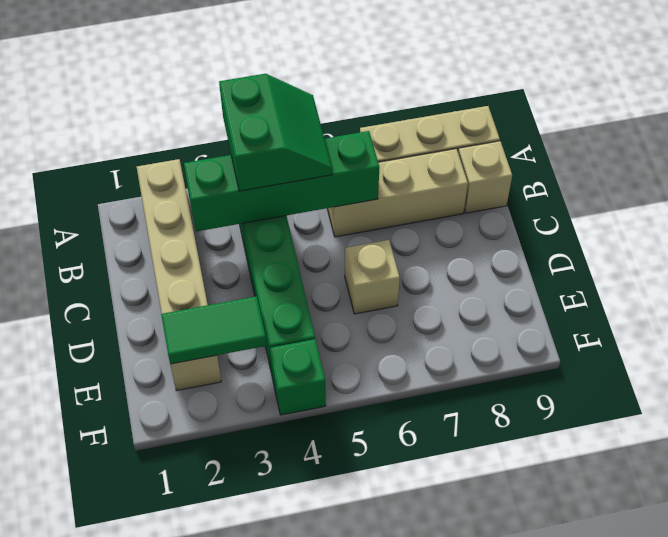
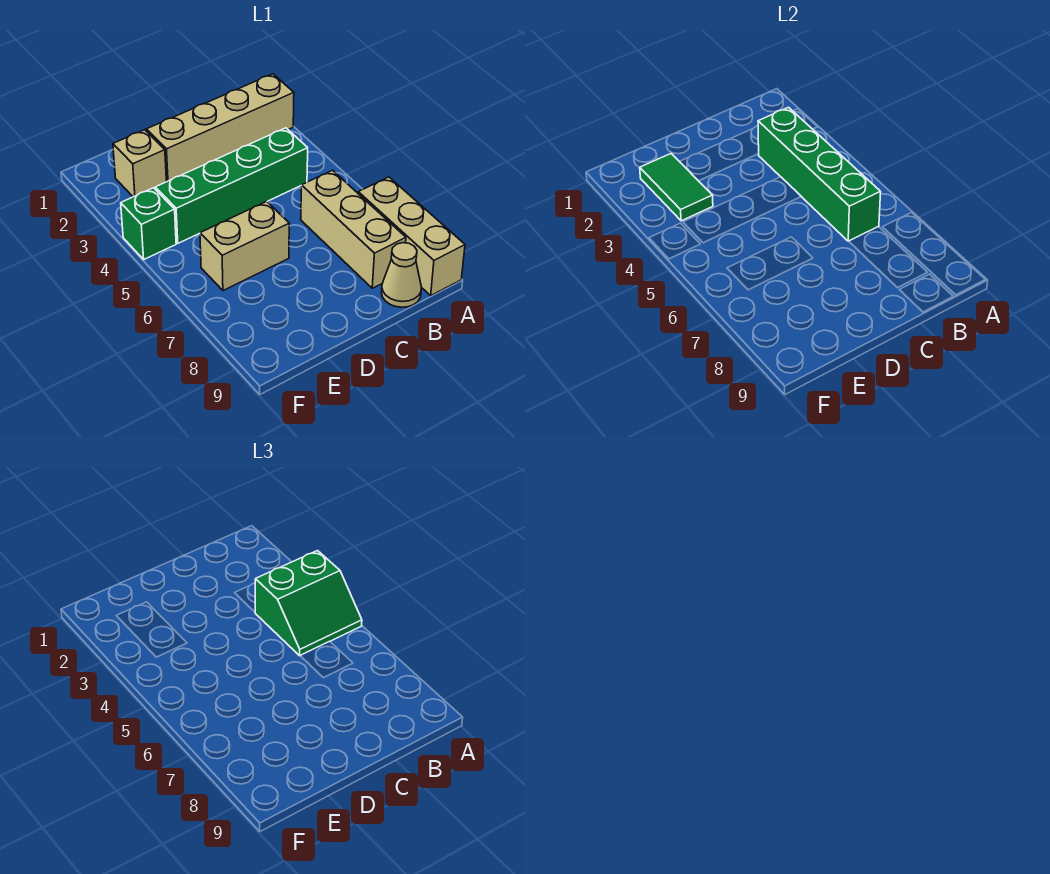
tan 1x1 brick [458,141,512,213] -> tan 1x1 cone [382,243,422,307]
tan 1x1 brick [345,240,400,314] -> tan 1x2 brick [200,201,289,291]

